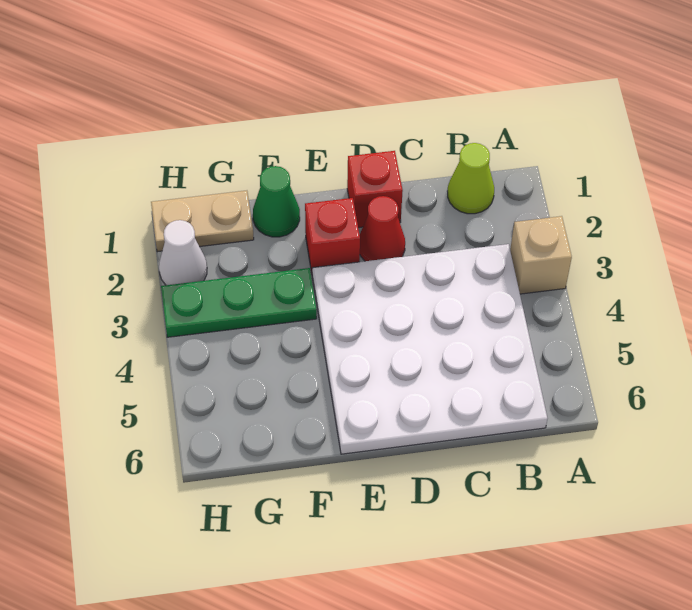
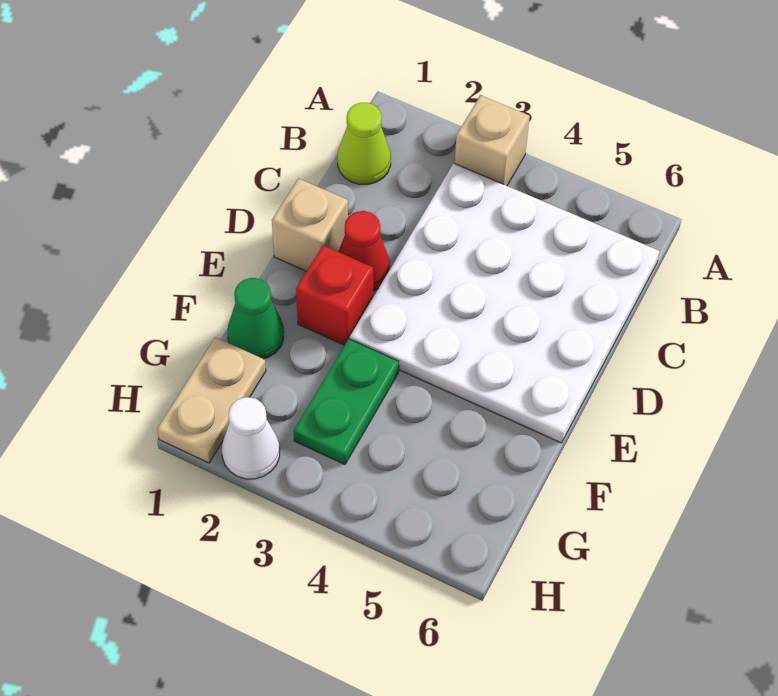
red 1x1 brick [347,151,403,228] -> tan 1x1 brick [272,178,348,271]
green 1x3 plate [161,268,317,337] -> green 1x2 plate [294,339,399,465]

